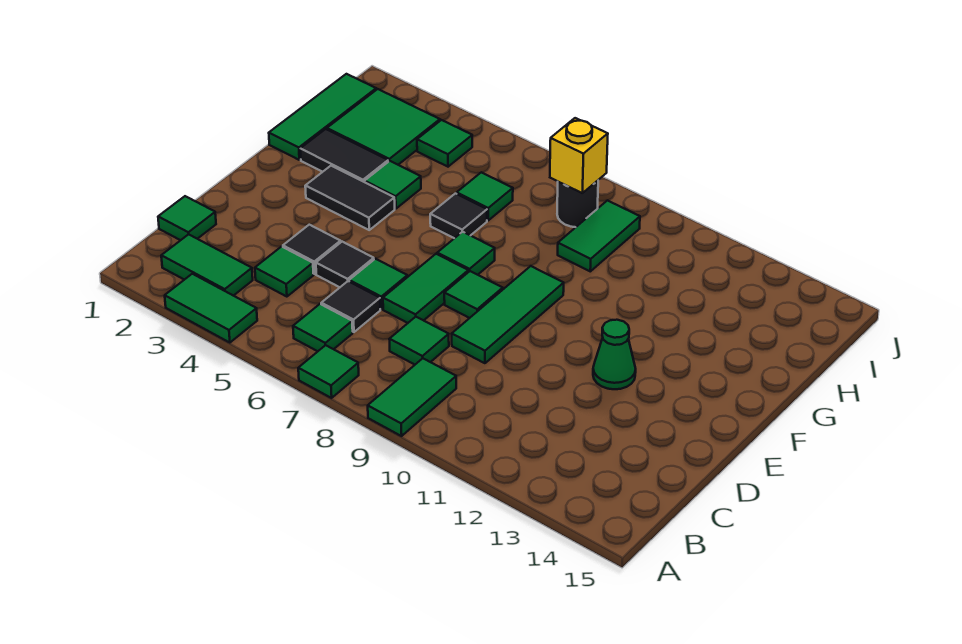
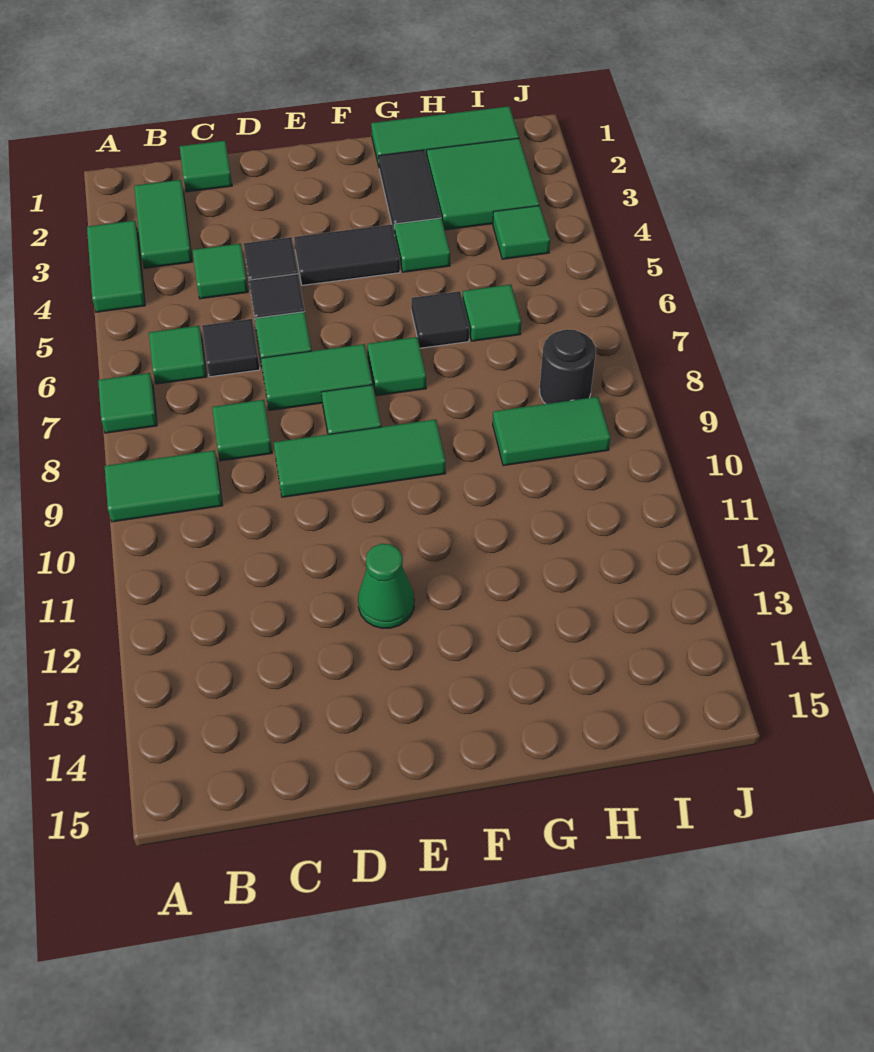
black 1x2 tile [305,166,395,230] -> black 1x2 tile turned to [294,224,400,285]
yellow 1x1 brick [550,118,608,193] -> none

